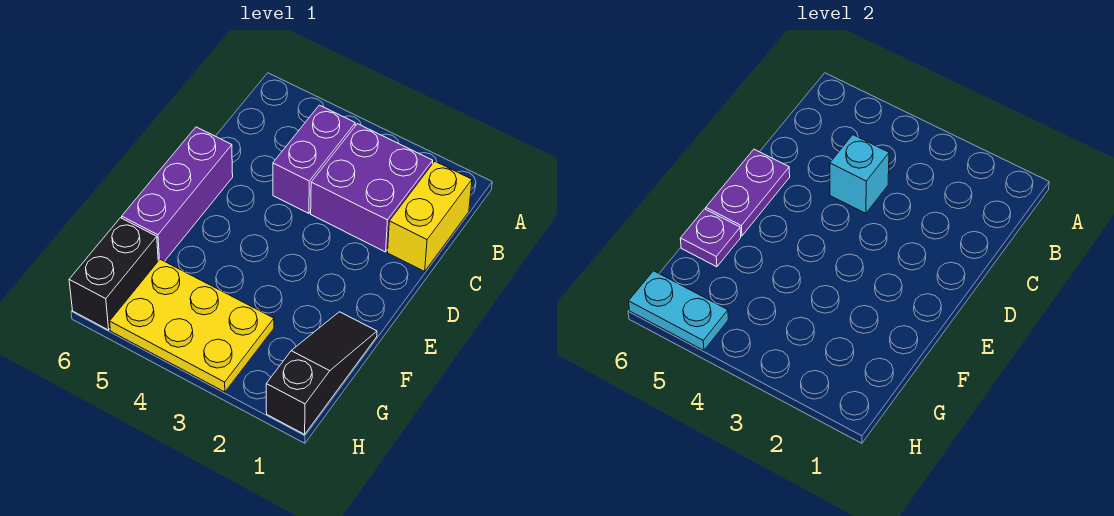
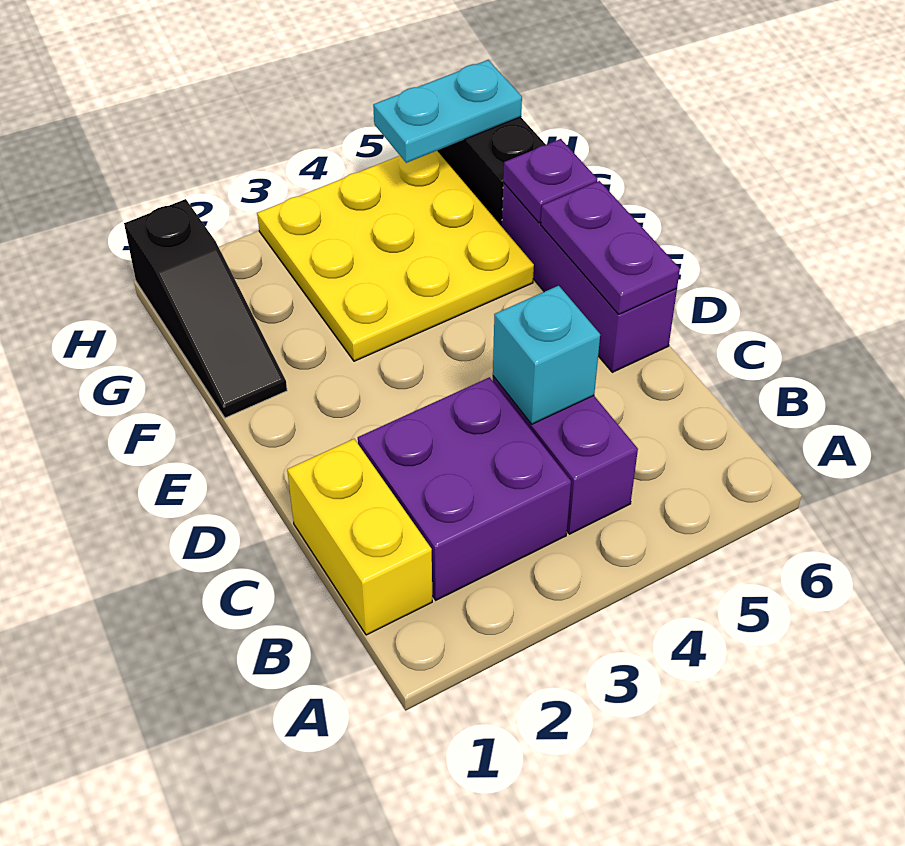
yellow 2x3 plate [110,259,274,392] -> yellow 3x3 plate [257,151,534,361]

